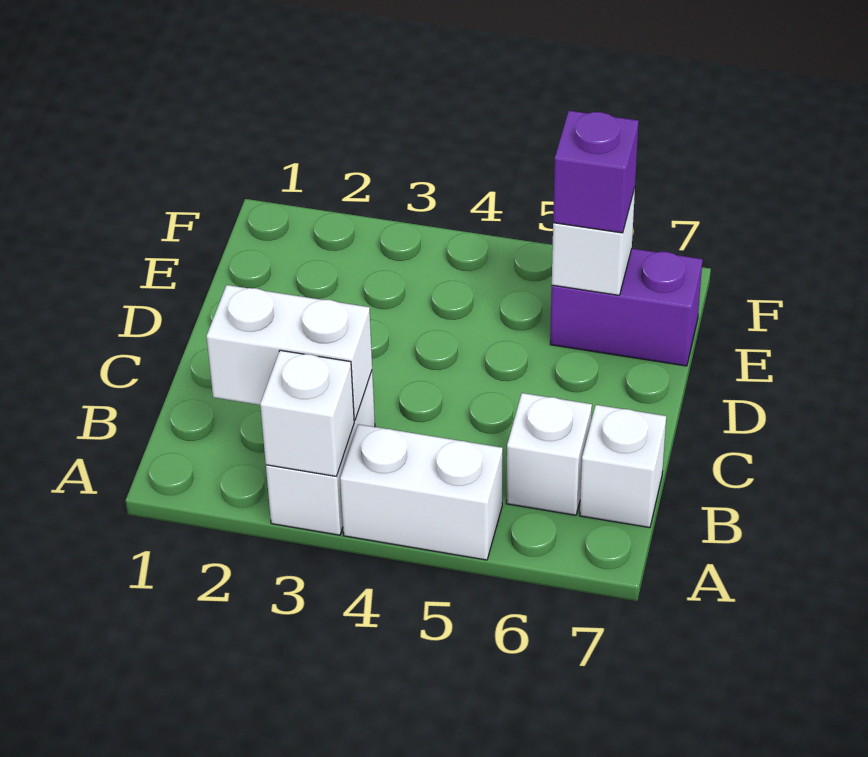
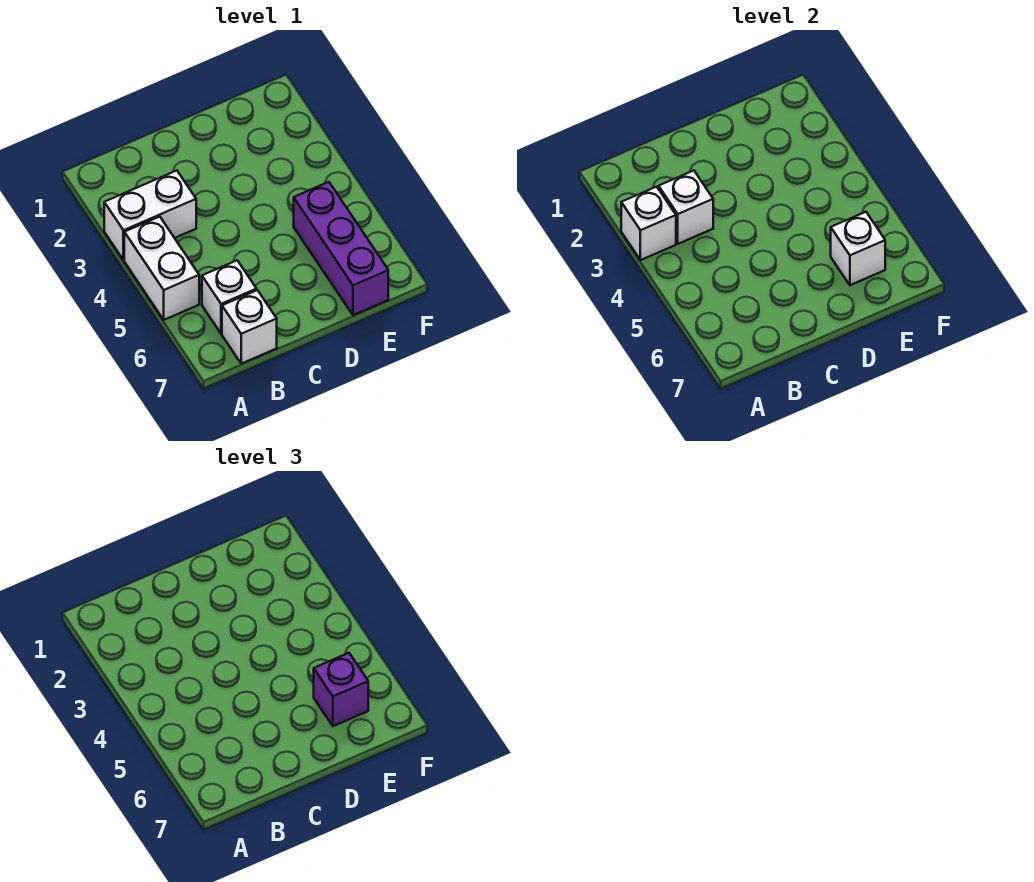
white 1x2 brick [206,285,372,420] -> white 1x1 brick [659,171,713,244]
purple 1x2 brick [550,249,703,366] -> purple 1x3 brick [294,182,388,315]

